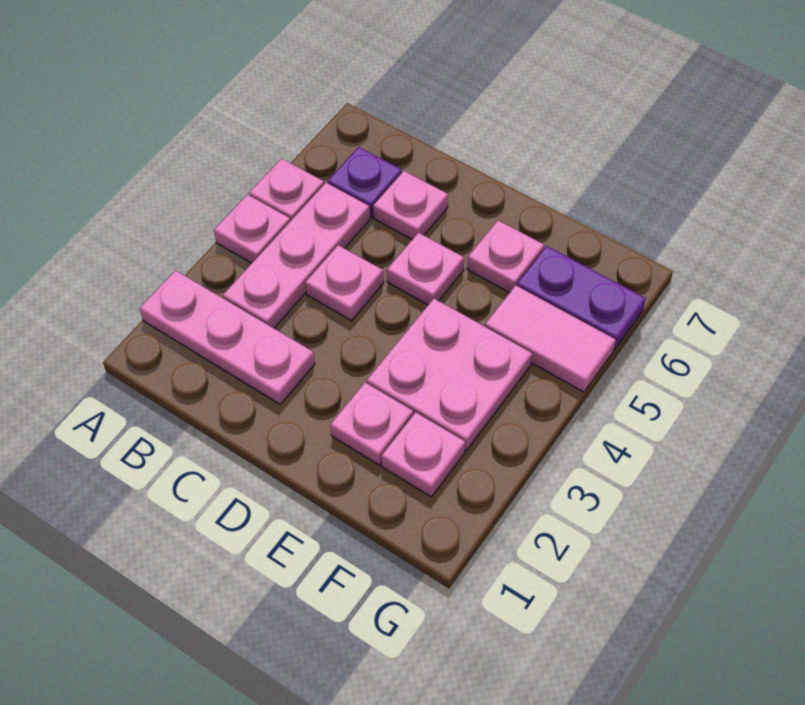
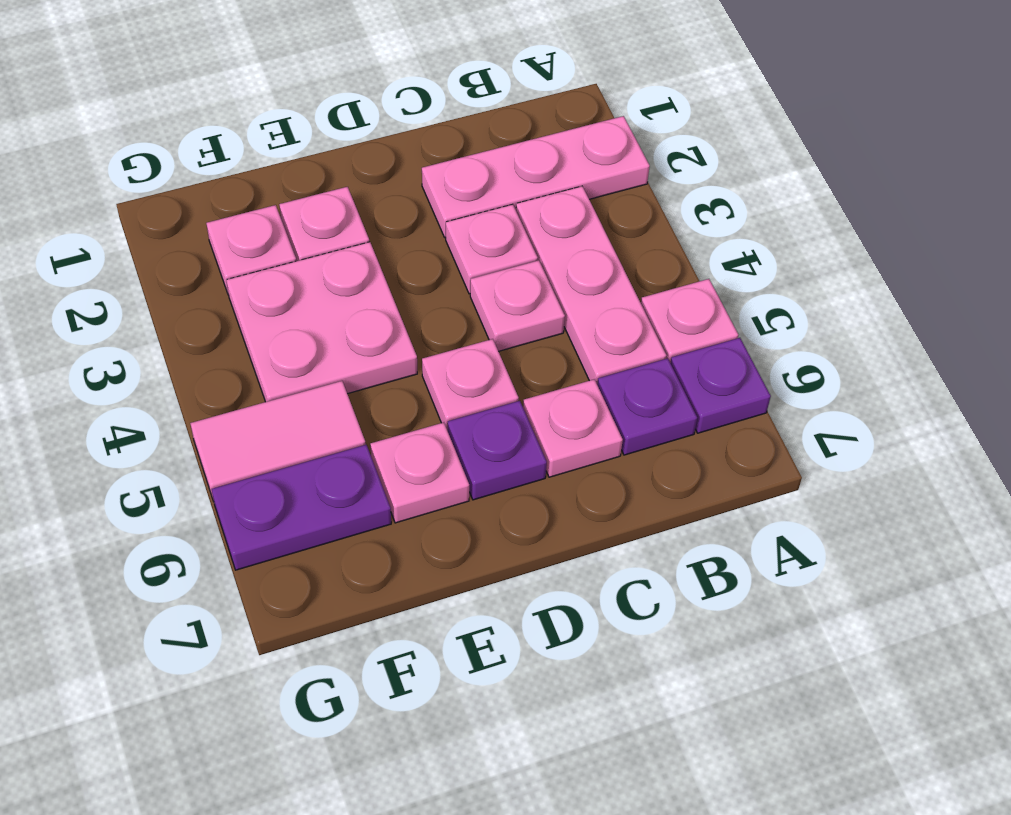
pink 1x1 plate [214,194,290,263] -> pink 1x1 plate moved to [446,204,538,294]
none -> purple 1x1 plate [671,338,771,433]
none -> purple 1x1 plate [448,401,547,500]

